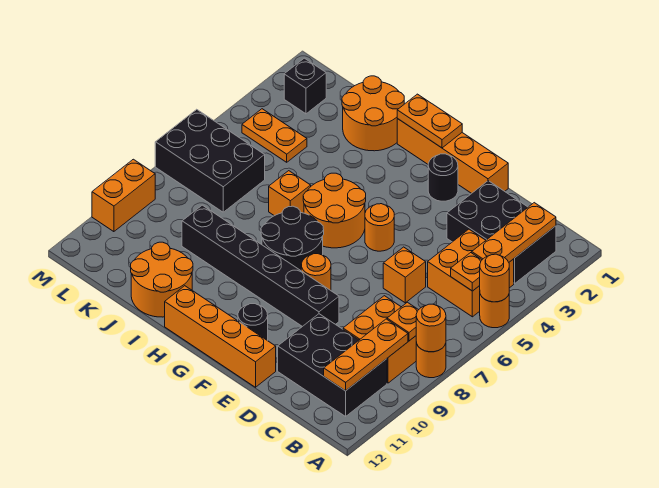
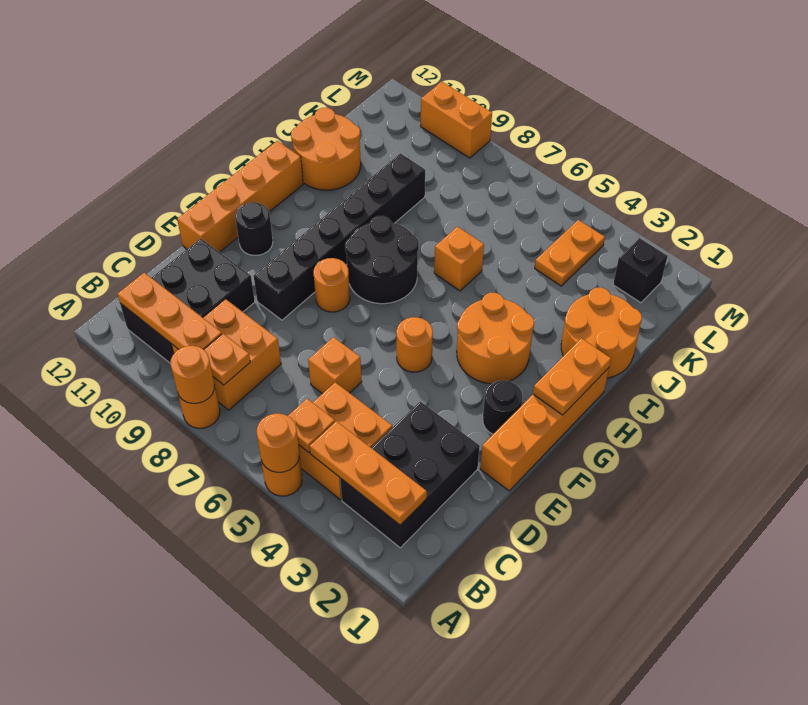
orange 2x2 round brick [303,173,366,248] -> orange 2x2 round brick moved to [457,293,534,384]
black 2x3 brick [155,109,265,212] -> none

